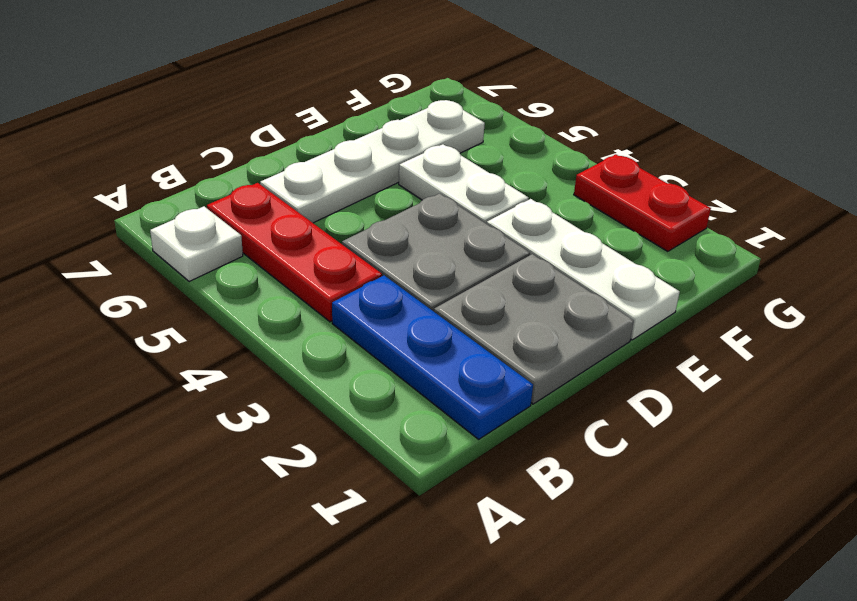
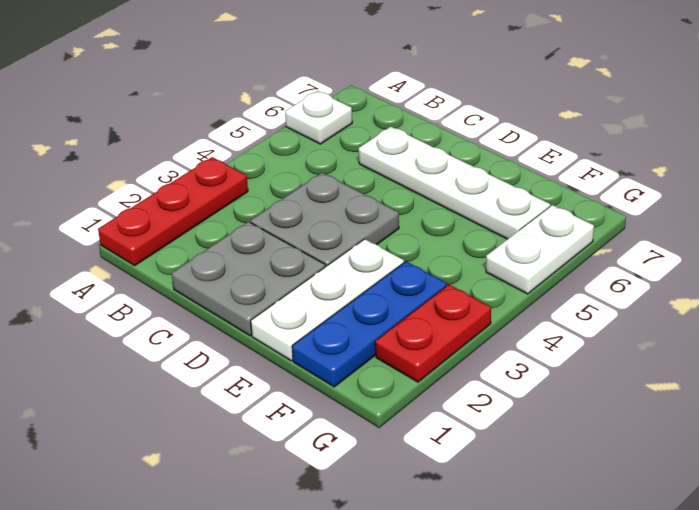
blue 1x3 plate [332,275,533,439] -> blue 1x3 plate moved to [292,261,447,387]
red 1x3 plate [207,183,382,322] -> red 1x3 plate moved to [98,157,248,265]
white 1x2 plate [399,144,528,224] -> white 1x2 plate moved to [486,205,594,294]

